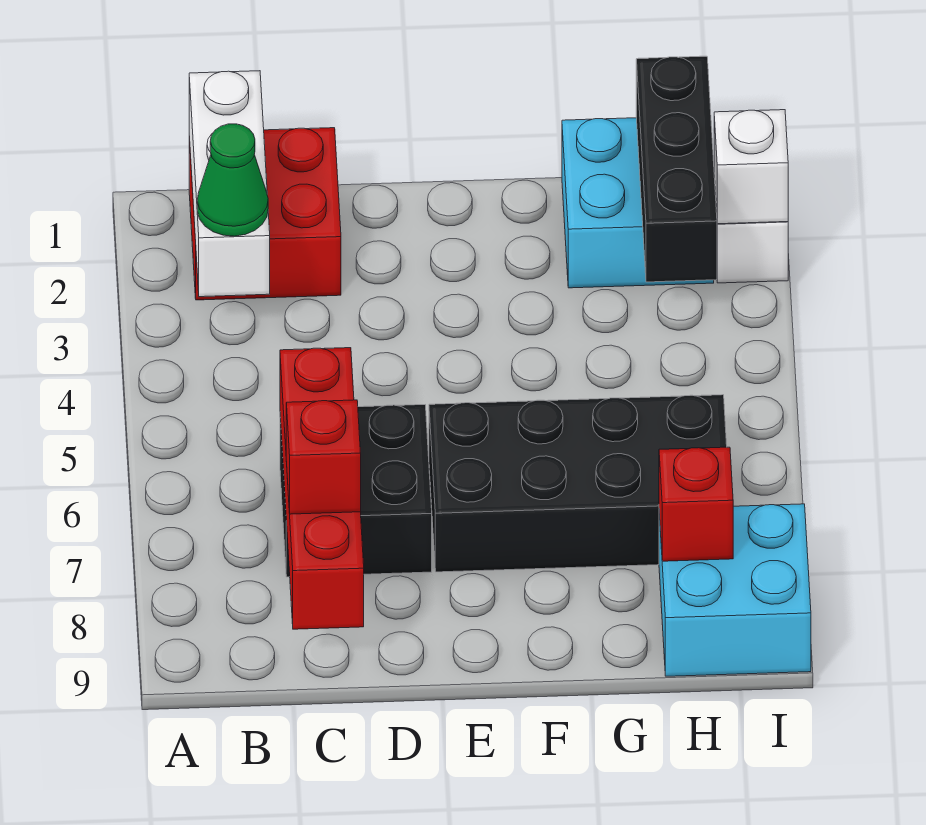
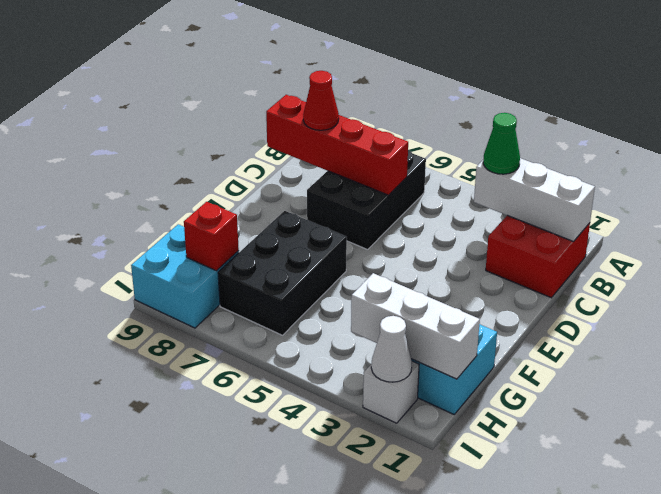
black 2x2 brick [280,405,432,577] -> black 2x3 brick [307,150,426,250]
red 1x1 brick [286,400,361,514] -> red 1x1 cone [303,71,339,130]
black 2x4 brick [429,395,727,572] -> black 2x3 brick [218,211,347,335]
black 1x3 brick [636,56,717,282] -> white 1x3 brick [351,273,480,379]
white 1x1 brick [714,110,788,224] -> white 1x1 cone [371,316,412,382]

